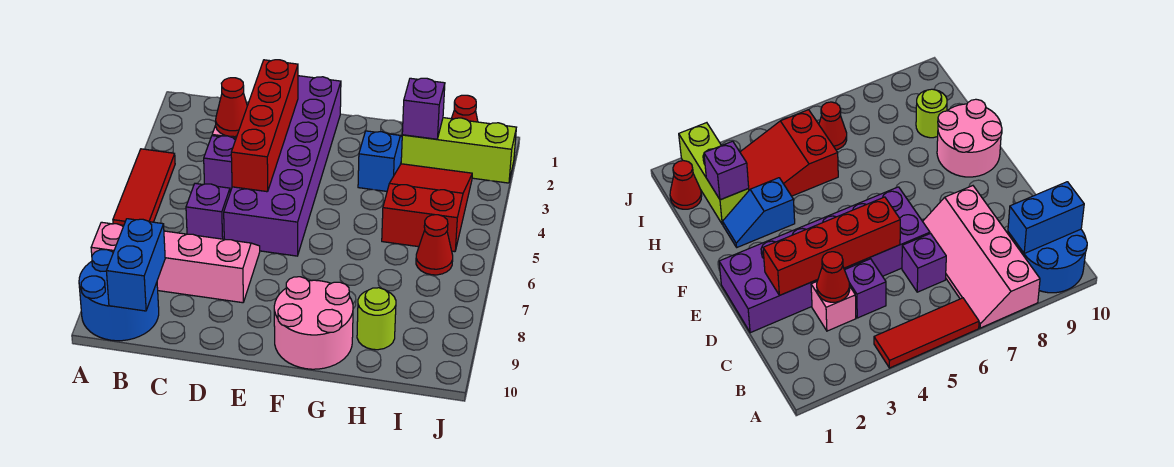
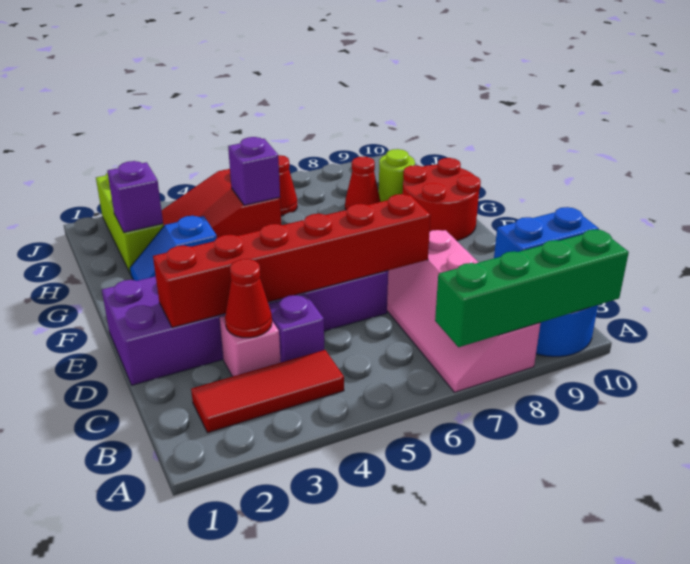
red 1x3 tile [113,149,175,225] -> red 1x3 tile moved to [191,350,344,433]
none -> green 1x4 brick [435,229,629,347]
purple 1x1 brick [186,183,230,239] -> purple 1x1 brick moved to [228,137,280,205]
red 1x4 brick [231,60,298,192] -> red 1x6 brick [153,194,431,328]
pink 2x2 round brick [274,277,353,369] -> red 2x2 round brick [403,158,481,241]
red 1x1 cone [451,95,478,122] -> red 1x1 cone moved to [345,157,380,210]

